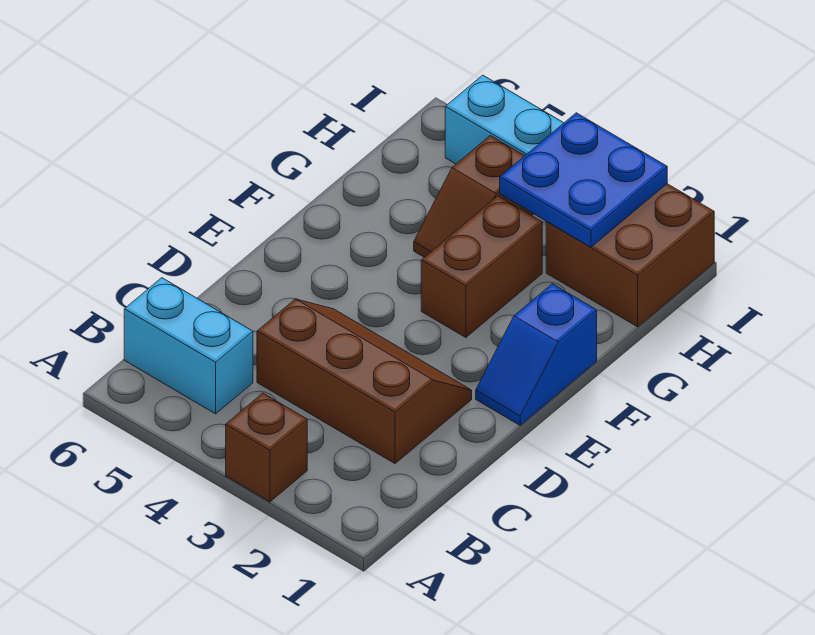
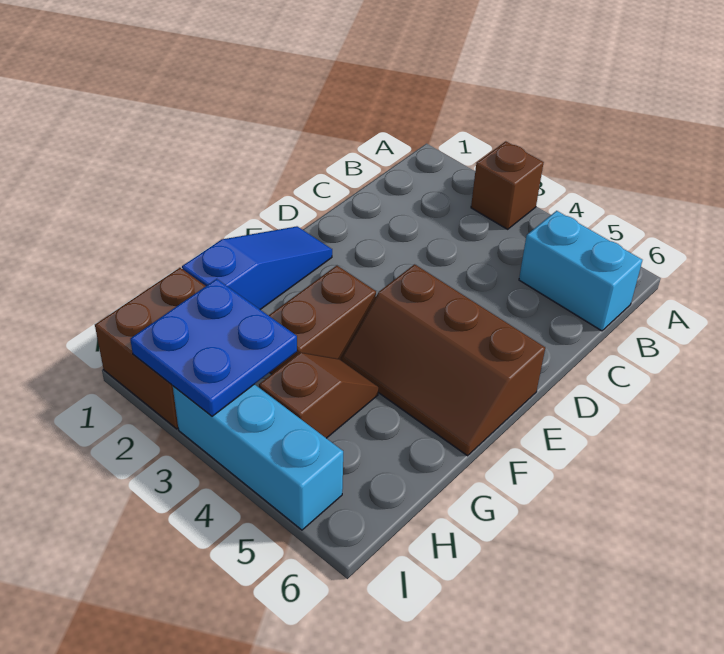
brown 2x3 slope [257,299,472,464] -> brown 2x3 slope moved to [341,264,545,456]
blue 1x2 slope [476,284,597,425] -> blue 1x3 slope [182,226,332,309]

